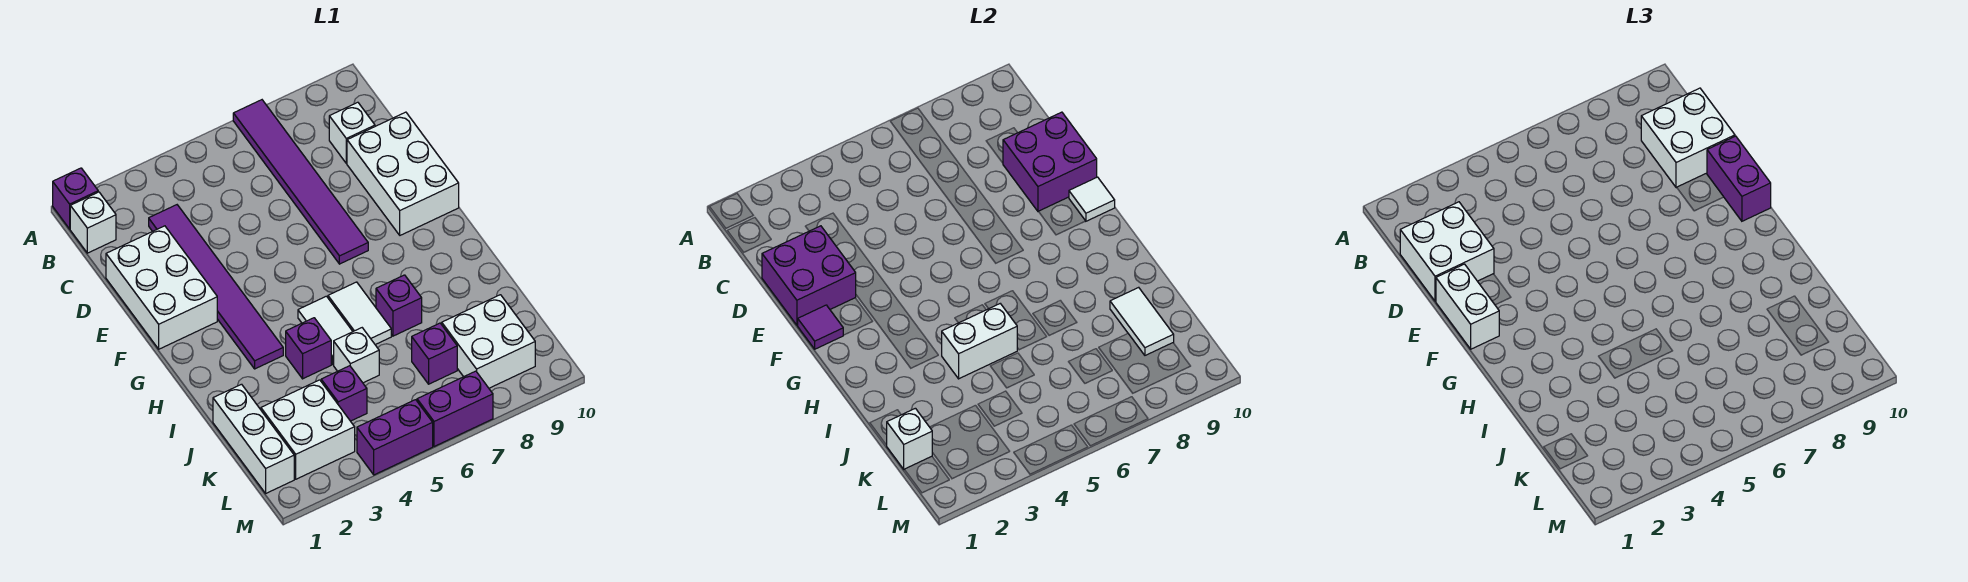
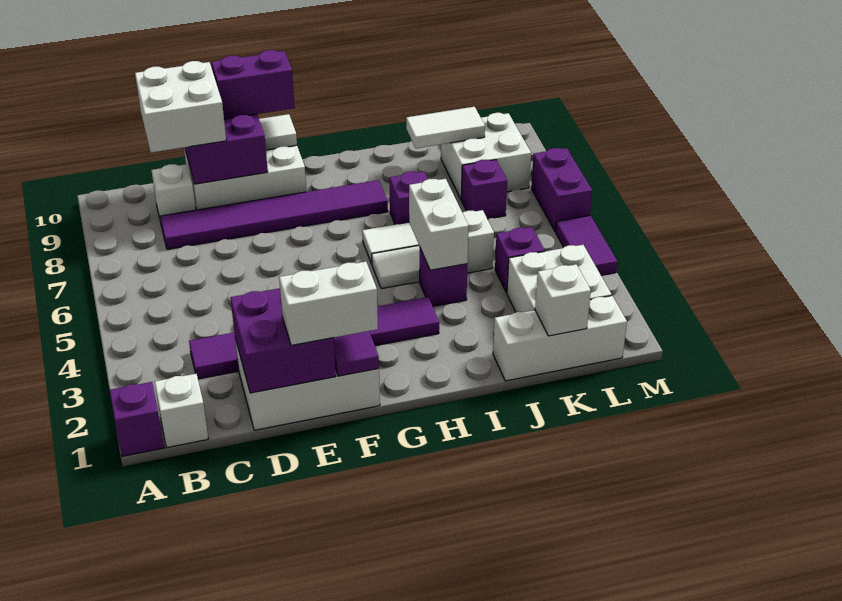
purple 1x6 tile [233,100,368,264] -> purple 1x6 tile moved to [160,180,388,249]
white 2x2 brick [1400,202,1494,301] -> none
purple 1x2 brick [357,400,433,475] -> purple 1x2 tile [556,216,617,276]

